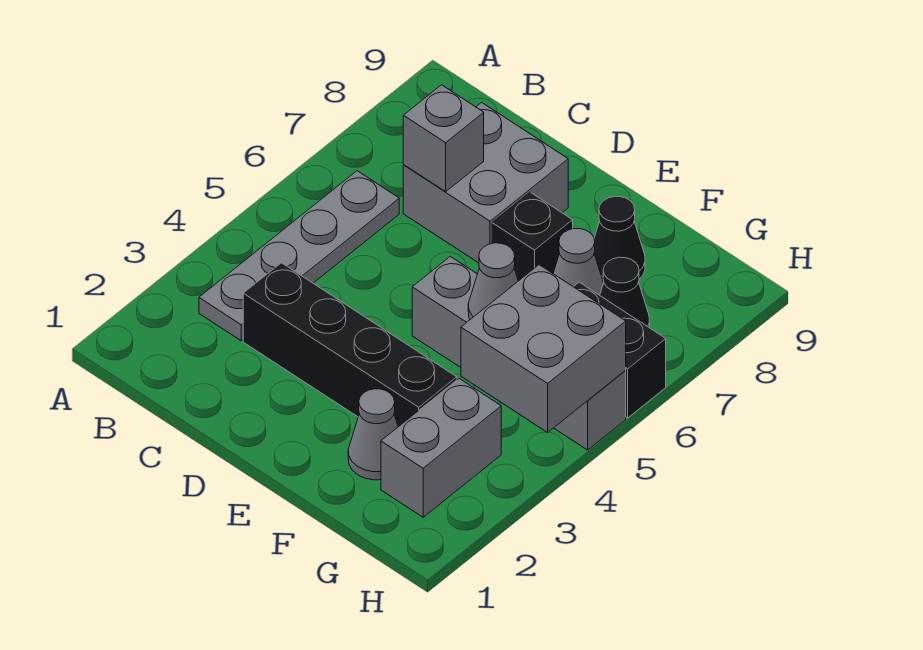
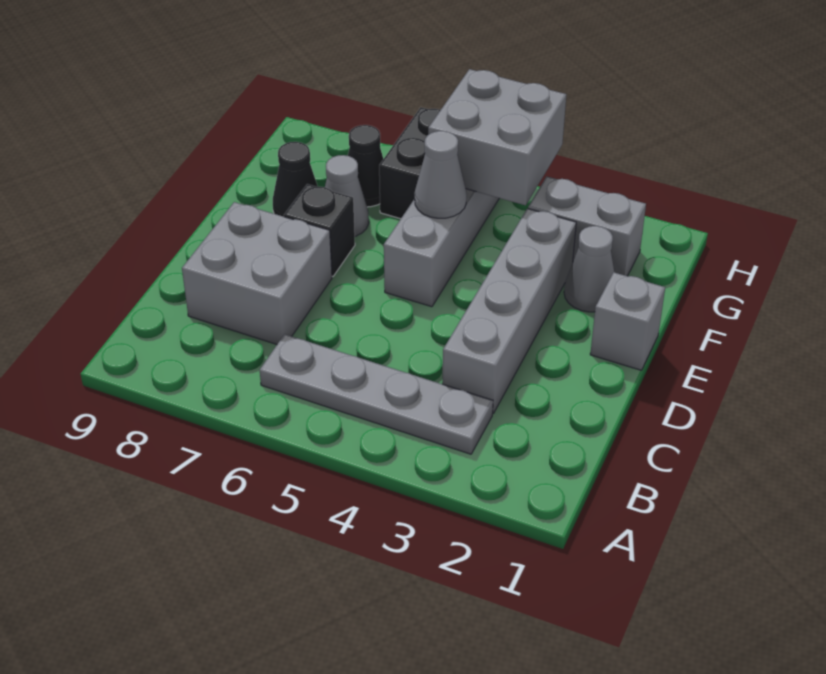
black 1x4 brick [243,263,457,427] -> grey 1x4 brick [442,208,576,413]
grey 1x1 brick [403,85,484,192] -> grey 1x1 brick moved to [590,272,665,370]

